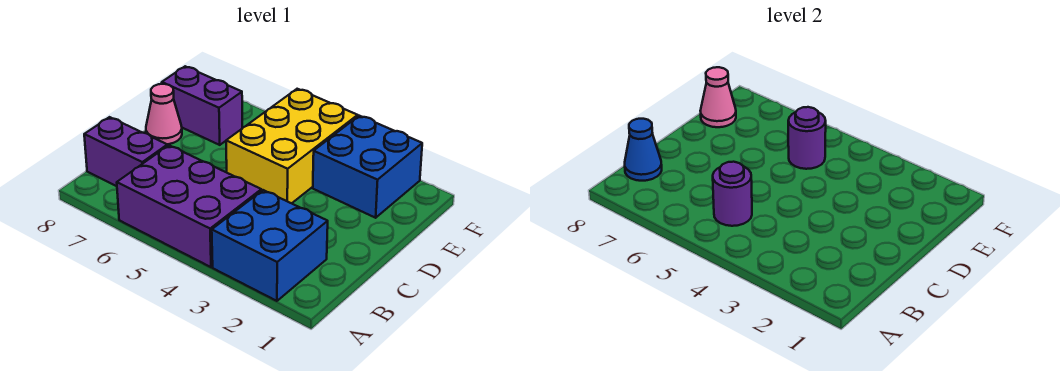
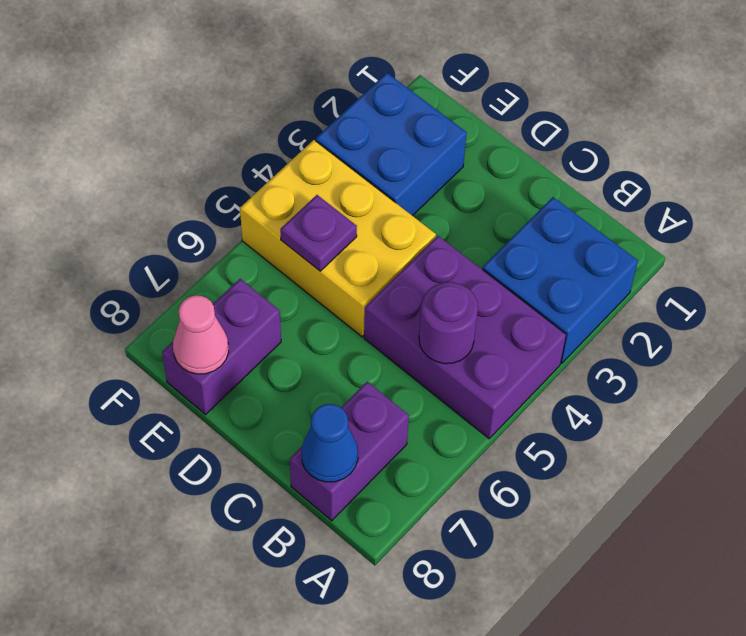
purple 2x3 brick [117,145,261,267] -> purple 2x3 brick turned to [364,236,566,439]
pink 1x1 cone [146,84,182,144] -> none
purple 1x1 round brick [788,107,826,169] -> purple 1x1 plate [280,195,357,271]

